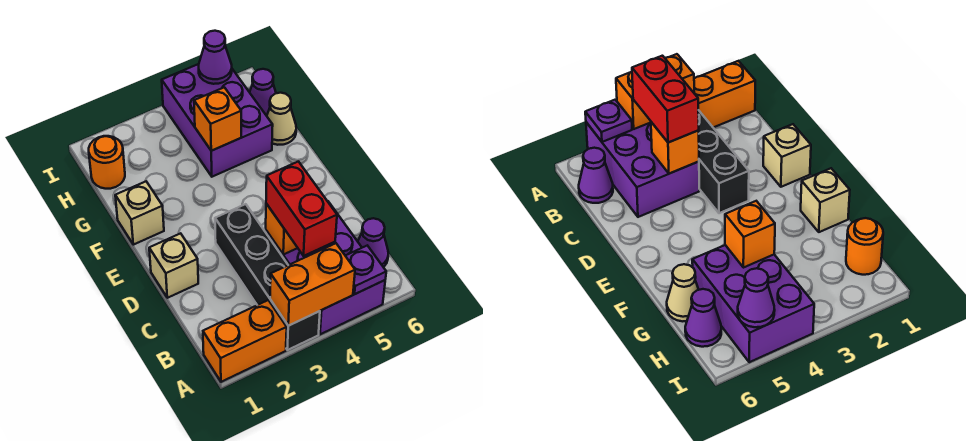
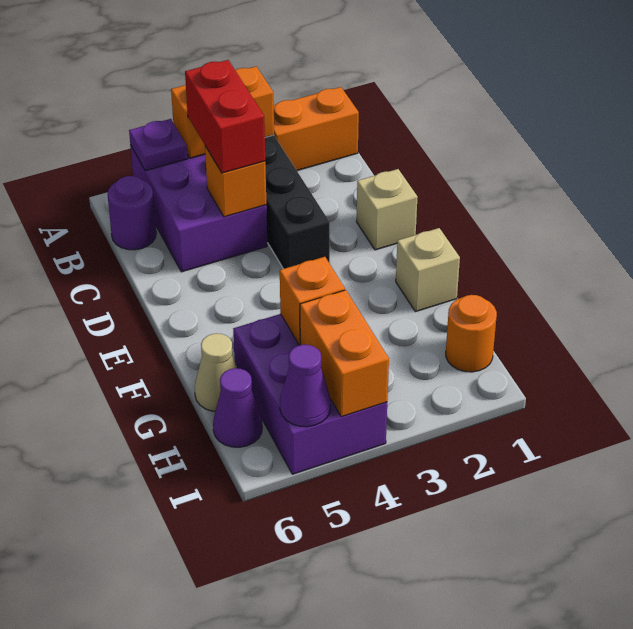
purple 1x1 cone [358,218,388,267] -> purple 1x1 round brick [107,176,156,250]
none -> orange 1x2 brick [300,290,389,417]

